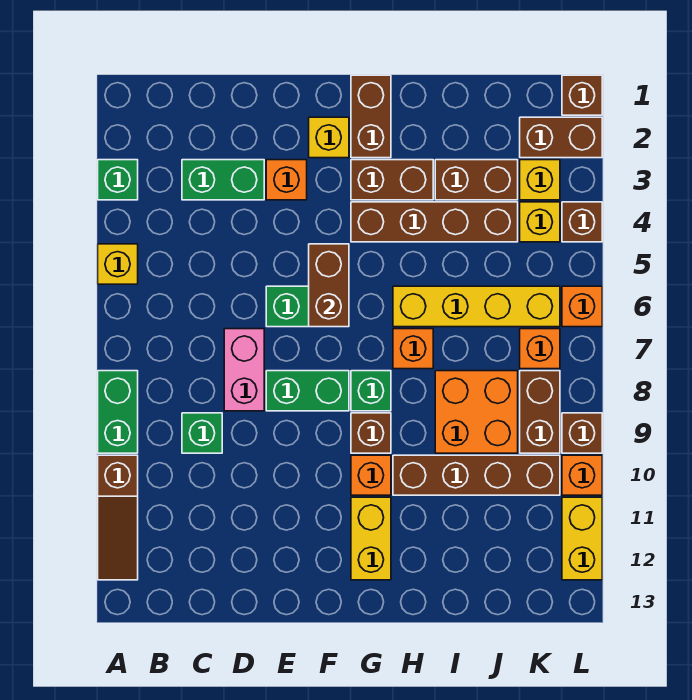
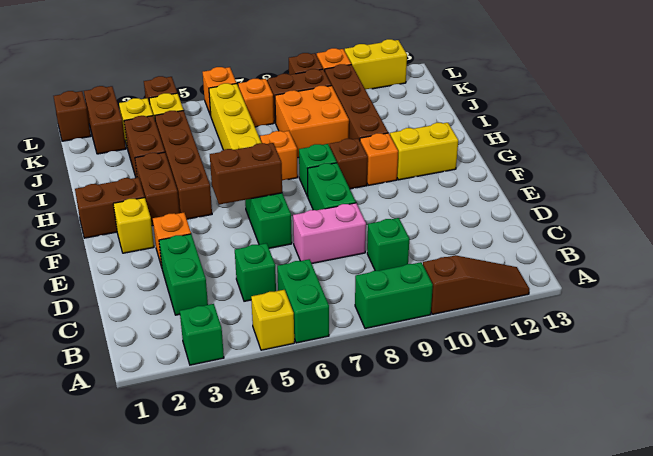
none -> green 1x2 brick [277,259,329,343]
none -> green 1x1 brick [235,243,276,301]

